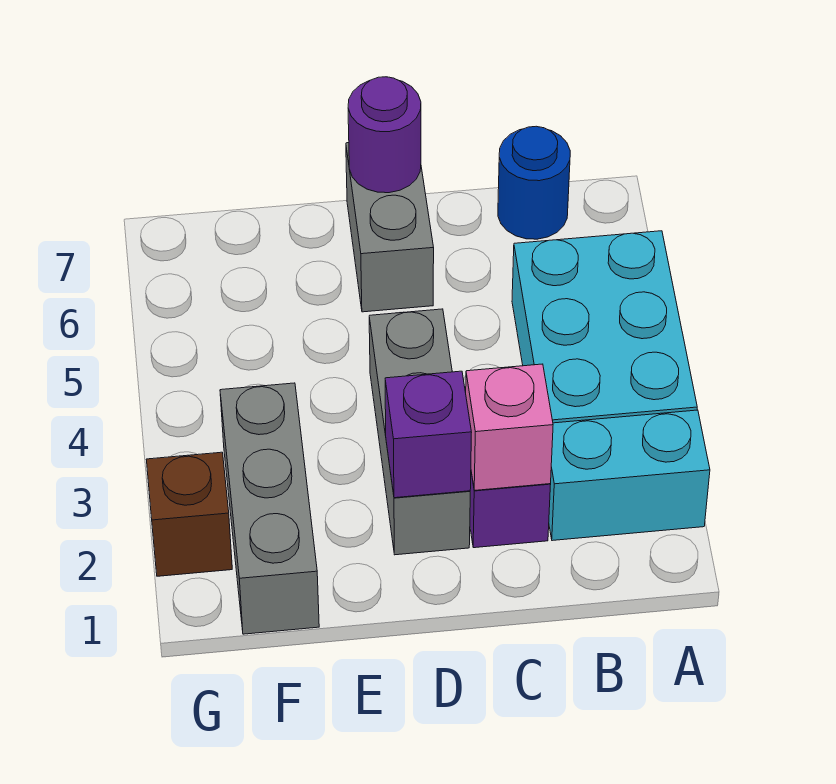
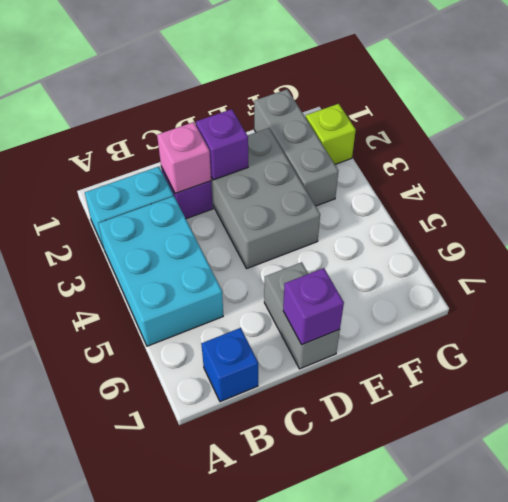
blue 1x1 round brick [498,126,570,239] -> blue 1x1 brick [201,328,258,402]
grey 1x3 brick [369,309,470,555] -> grey 2x3 brick [211,128,320,269]
purple 1x1 round brick [348,77,421,193] -> purple 1x1 brick [283,268,344,345]
brown 1x1 brick [146,452,232,576] -> lime 1x1 brick [306,104,356,164]

